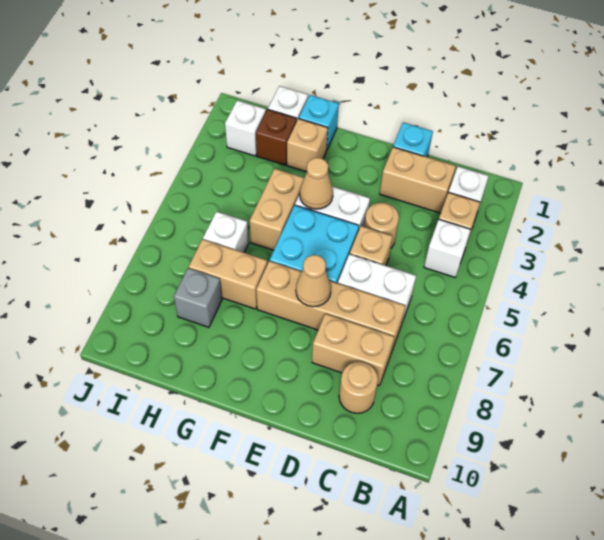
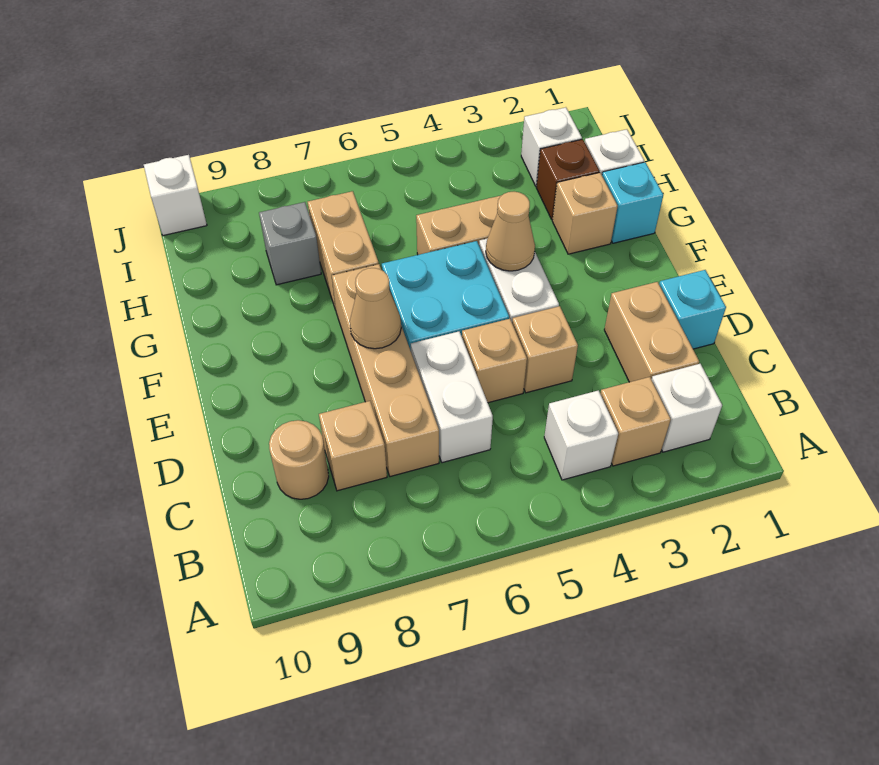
tan 1x2 brick [312,314,394,386] -> tan 1x1 brick [319,401,387,491]
tan 1x1 round brick [364,203,399,248] -> tan 1x1 brick [512,306,578,393]
white 1x1 brick [203,212,249,253] -> white 1x1 brick moved to [144,155,207,236]

